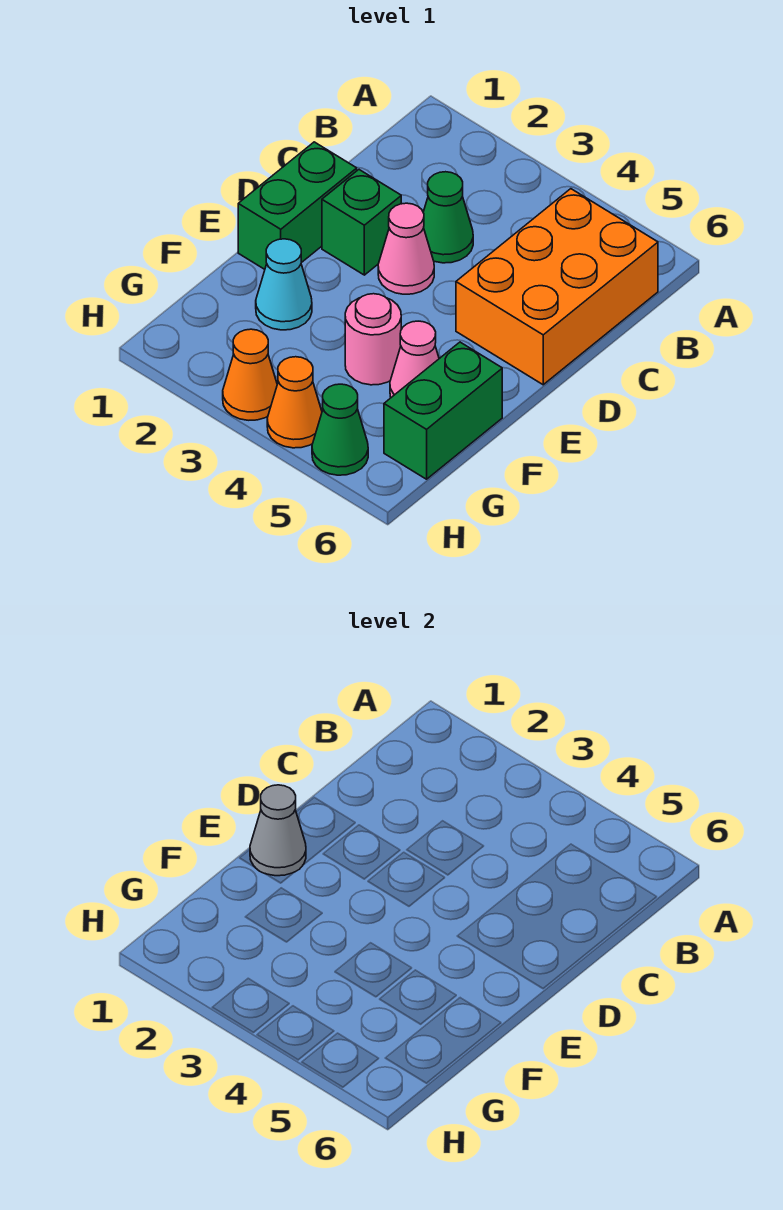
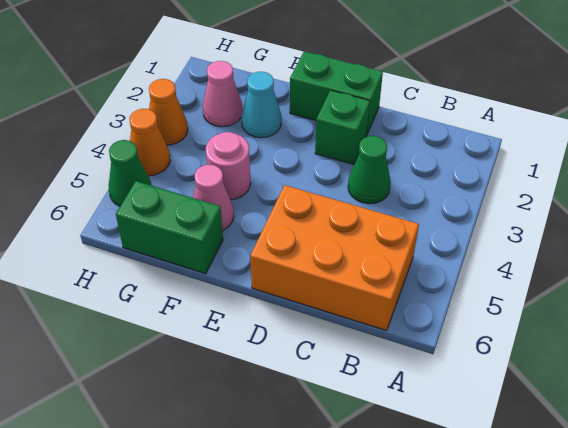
pink 1x1 cone [378,203,434,294] -> pink 1x1 cone moved to [203,61,243,127]
grey 1x1 cone [250,785,306,876] -> none

